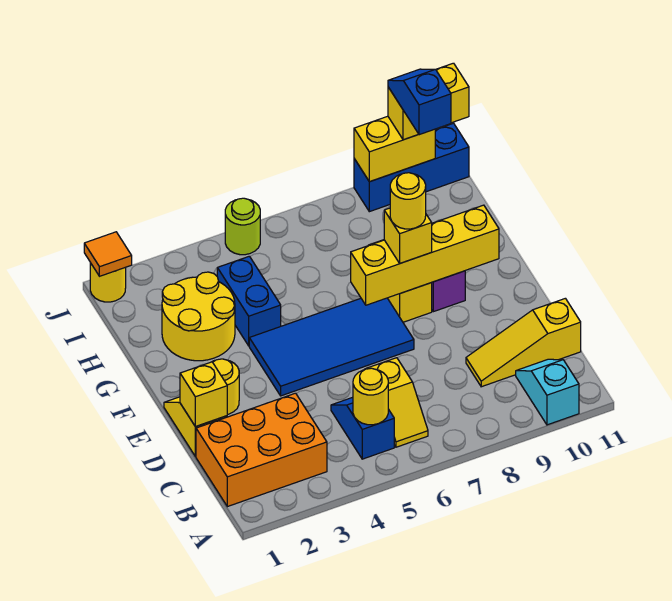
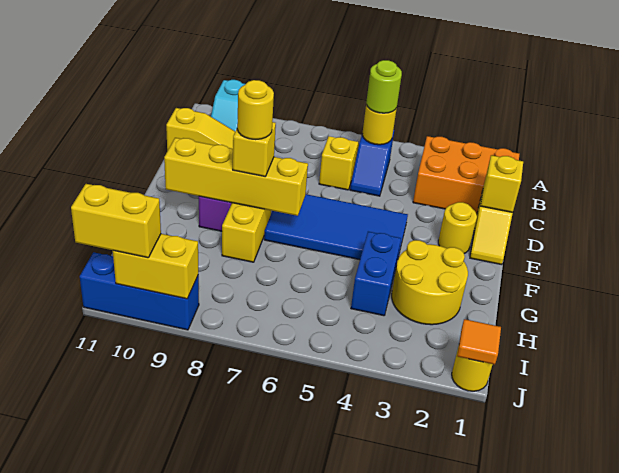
blue 1x2 slope [388,69,451,135] -> none
lime 1x1 round brick [225,198,260,255] -> lime 1x1 round brick moved to [366,60,402,113]

